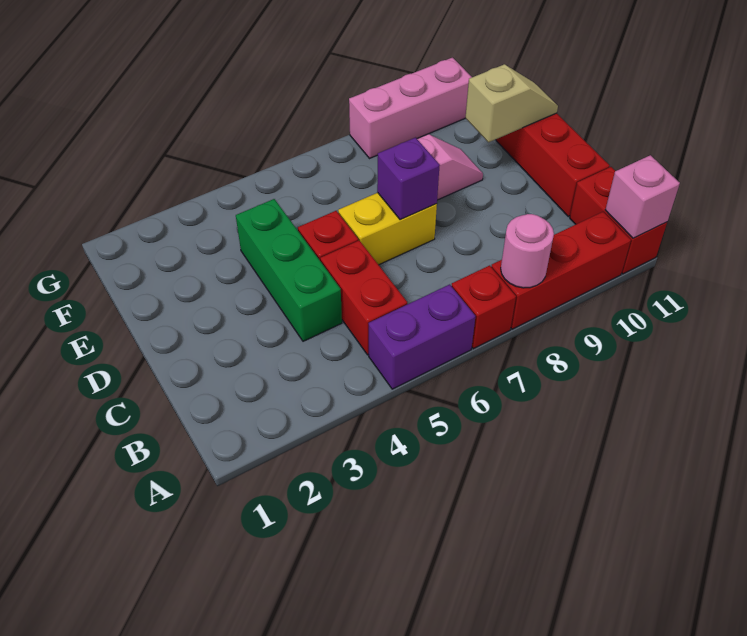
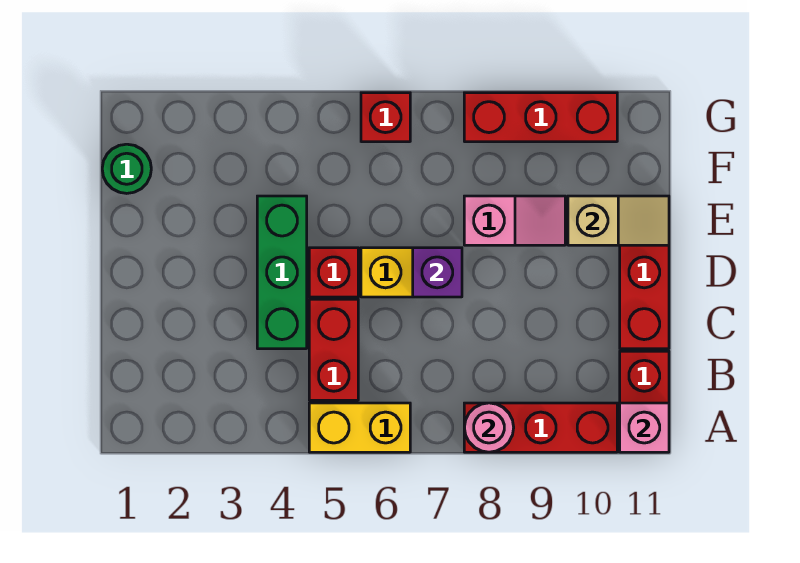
purple 1x2 brick [369,284,475,389] -> yellow 1x2 brick [309,403,410,452]
red 1x1 brick [452,265,516,349] -> red 1x1 brick moved to [361,93,410,142]
none -> green 1x1 round brick [102,144,151,193]
pink 1x3 brick [349,58,472,159] -> red 1x3 brick [464,93,617,142]

